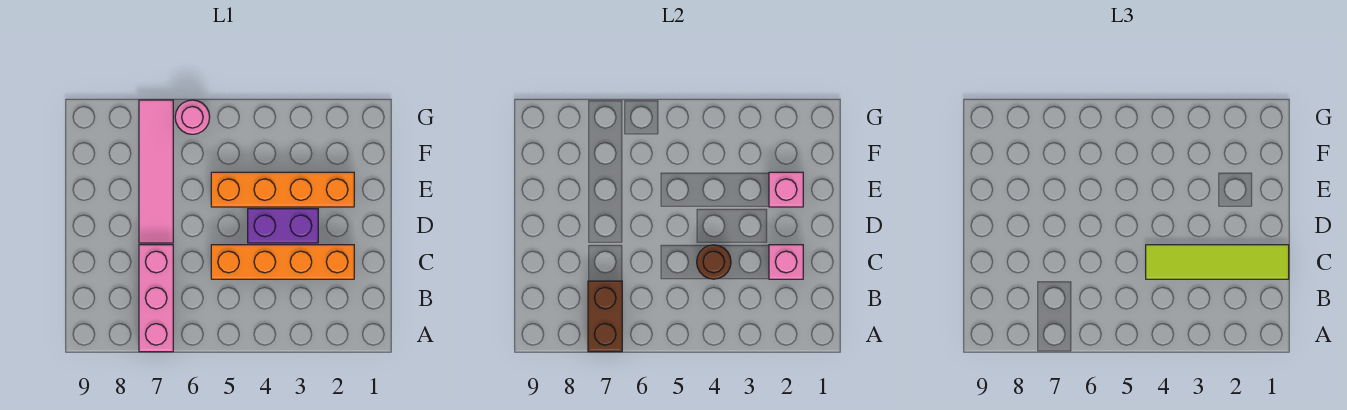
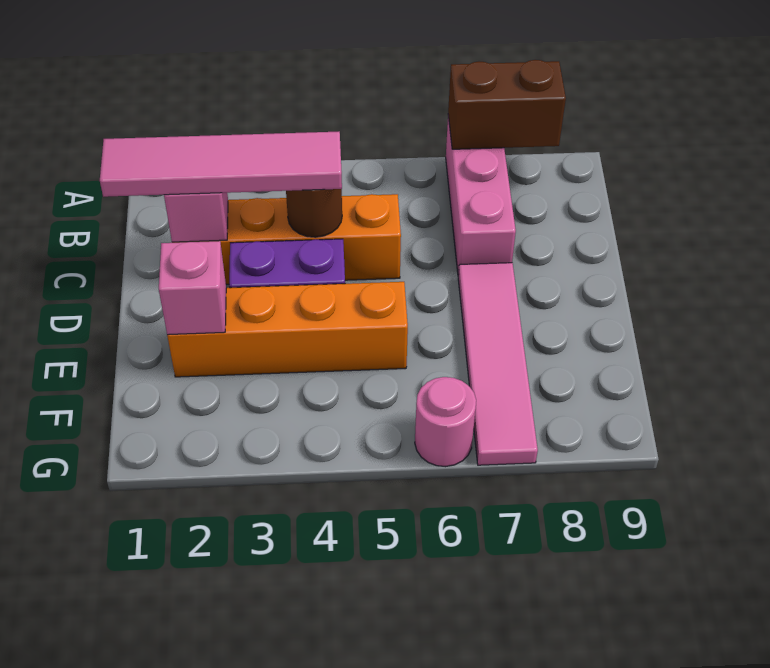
brown 1x2 brick [588,281,622,352] -> brown 1x2 brick turned to [448,60,566,149]
lime 1x4 tile [1146,245,1289,279] -> pink 1x4 tile [100,132,342,197]

